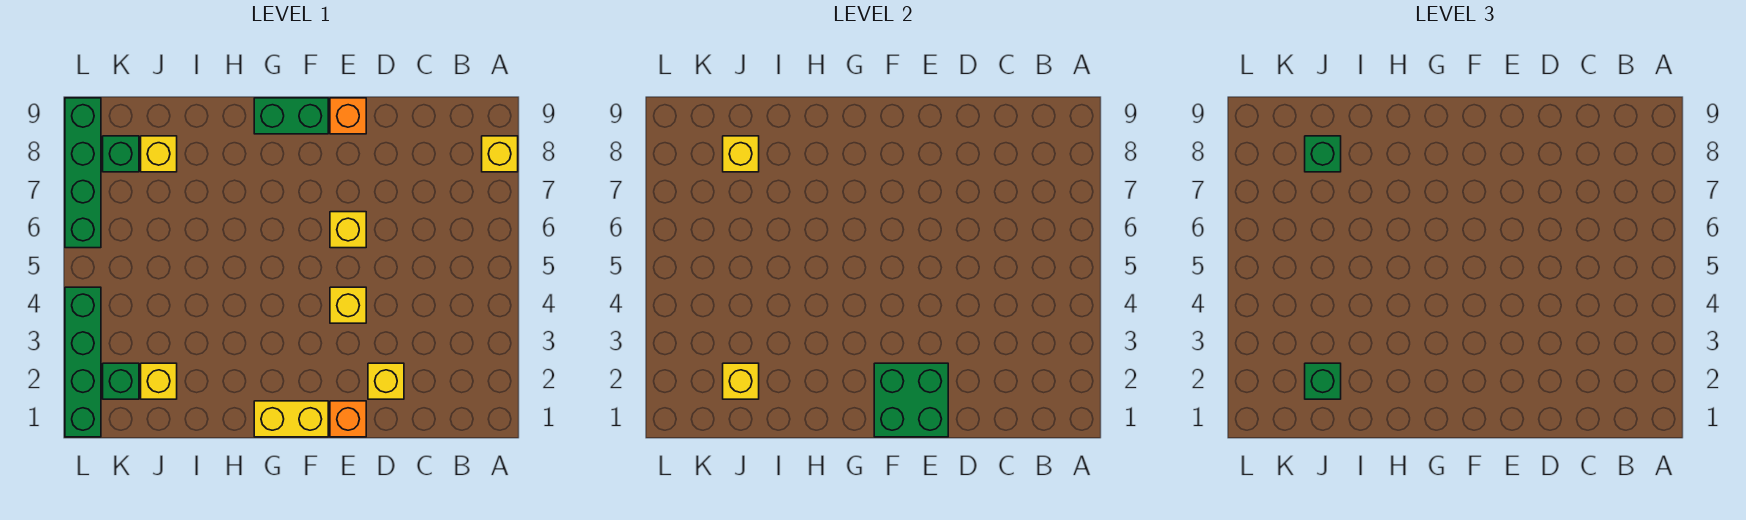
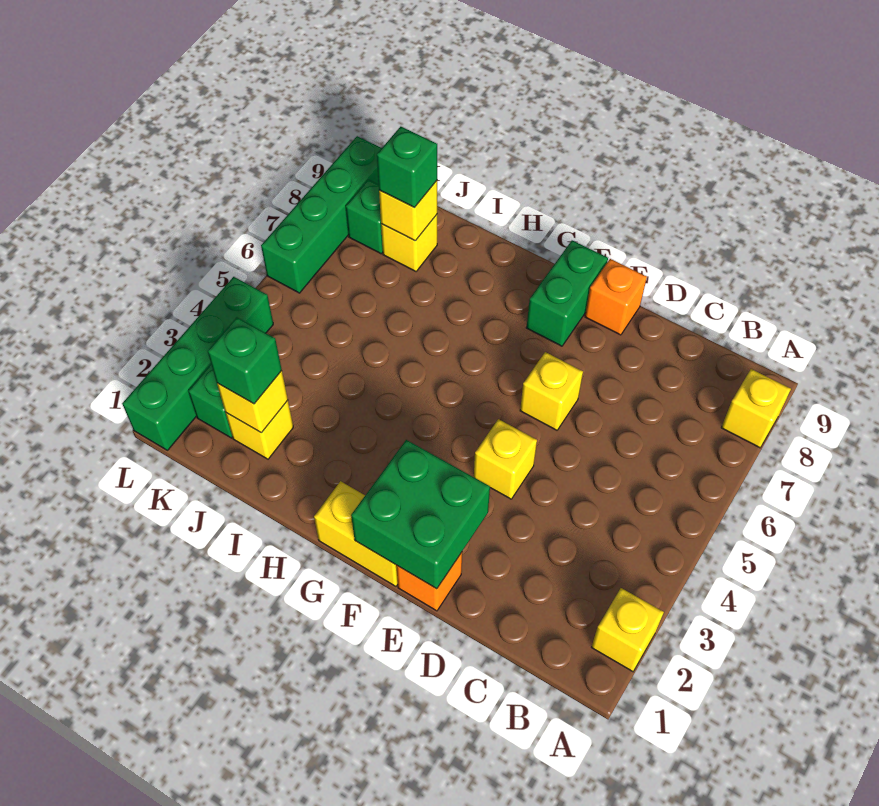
yellow 1x1 brick [368,363,404,399] -> yellow 1x1 brick moved to [592,588,664,671]
green 1x2 brick [254,98,328,134] -> green 1x2 brick turned to [527,240,608,346]

